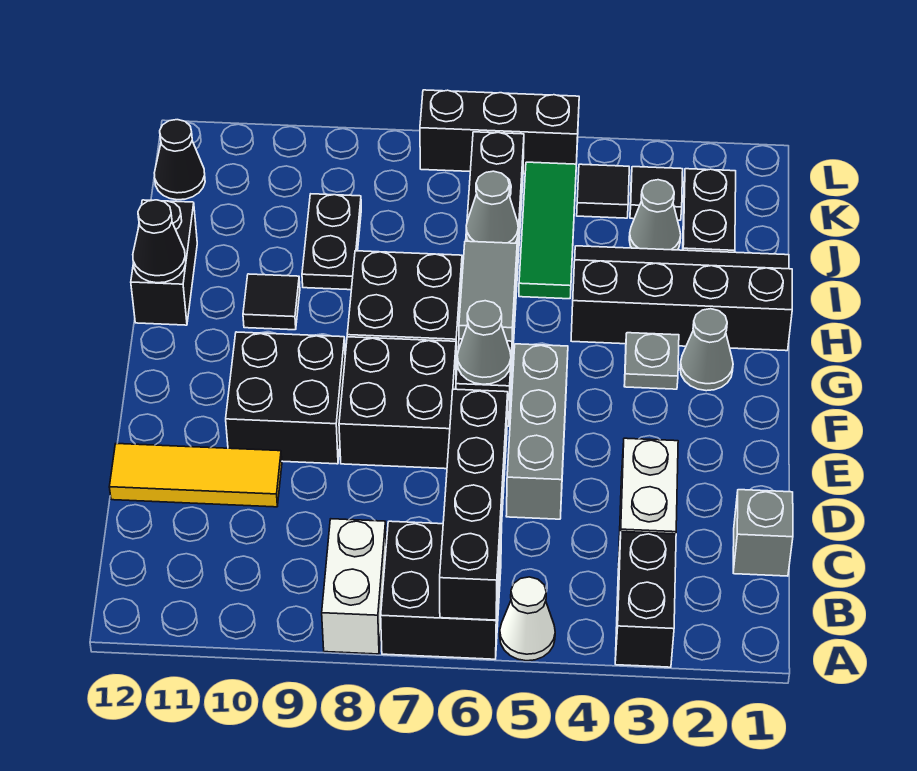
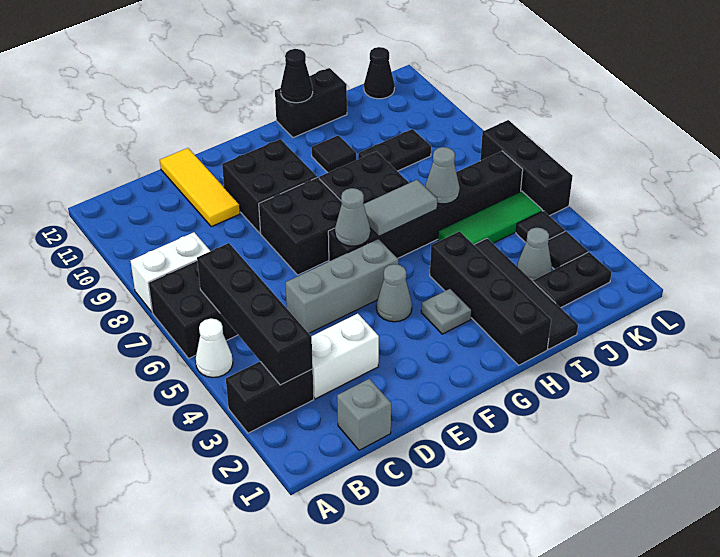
black 1x4 brick [440,389,508,620] -> black 1x4 brick turned to [197,243,313,385]
grey 1x1 cone [680,309,733,391] -> grey 1x1 cone moved to [376,264,412,322]

